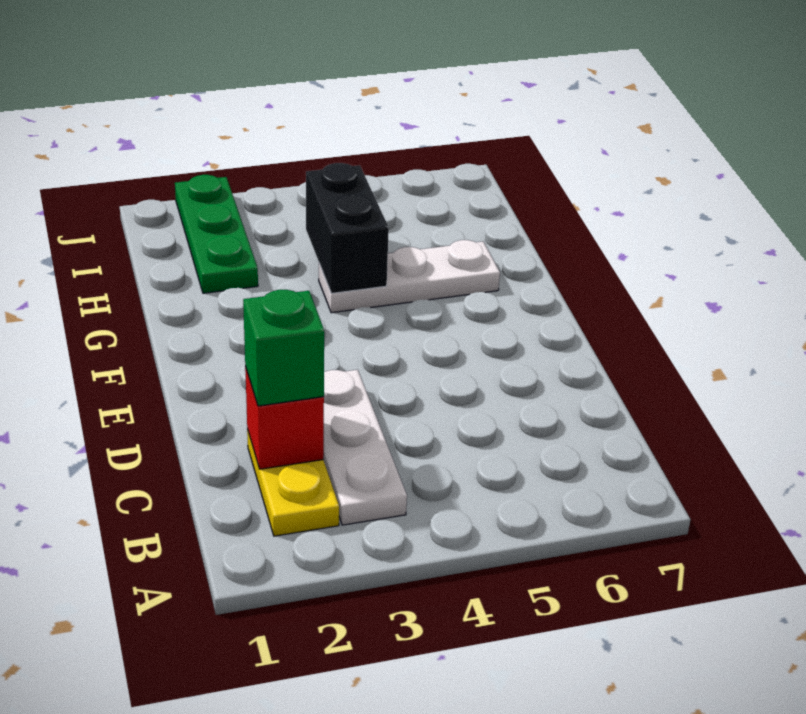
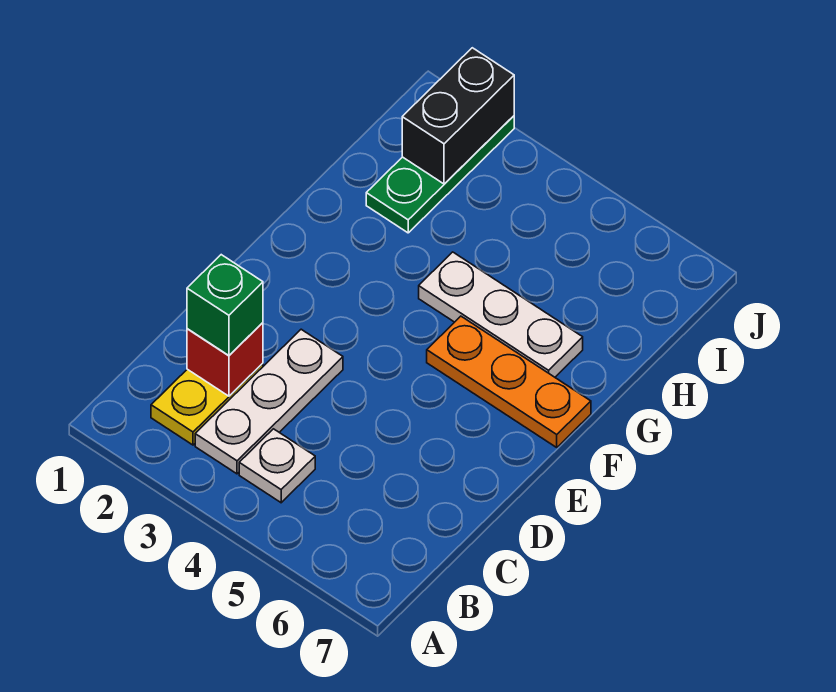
none -> white 1x1 plate [239,429,315,503]
none -> orange 1x3 plate [427,316,591,447]
black 1x2 brick [306,163,389,293] -> black 1x2 brick moved to [402,48,514,184]

